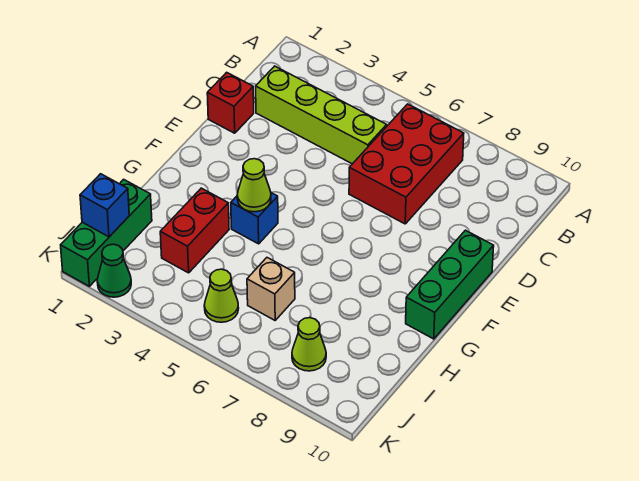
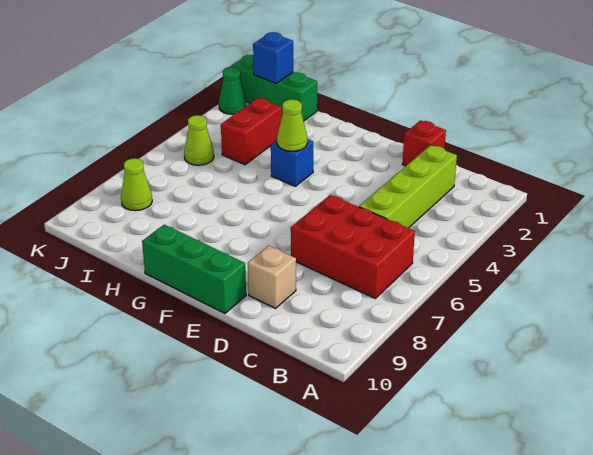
red 1x2 brick [160,188,229,273] -> red 1x2 brick turned to [221,98,282,165]
tan 1x1 brick [247,258,295,320] -> tan 1x1 brick moved to [248,246,296,308]

